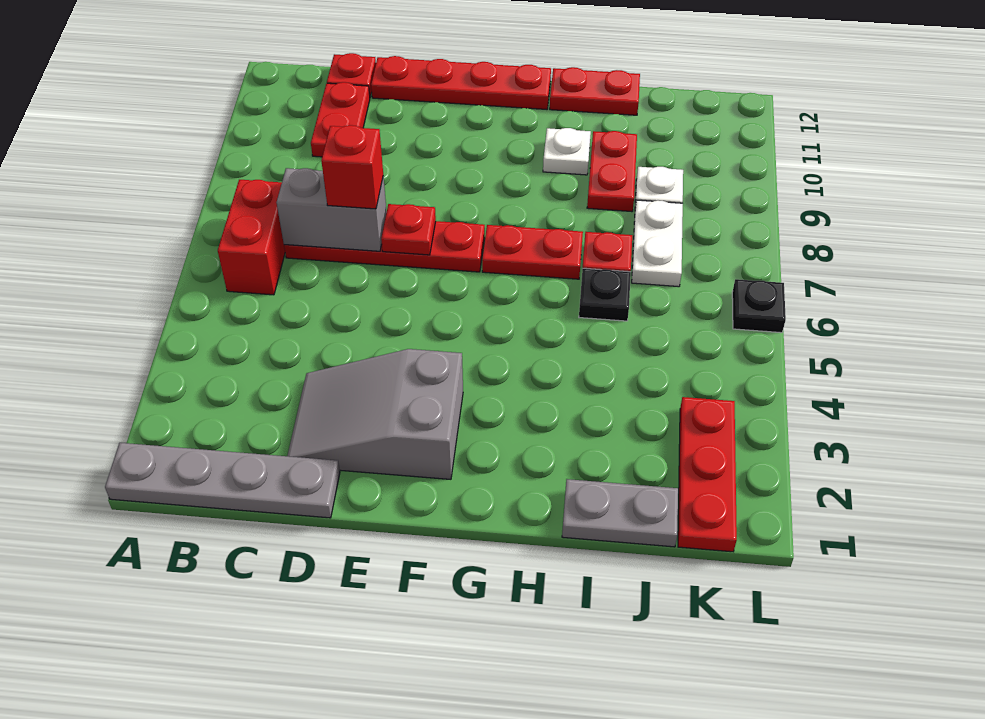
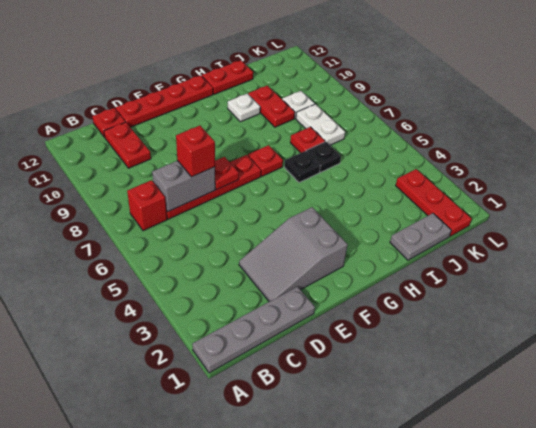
red 1x2 brick [218,180,285,295] -> red 1x1 brick [127,180,167,231]
red 1x2 plate [482,225,583,279] -> red 1x1 plate [248,145,283,176]
black 1x1 plate [732,279,786,333] -> black 1x1 plate moved to [284,151,320,182]

